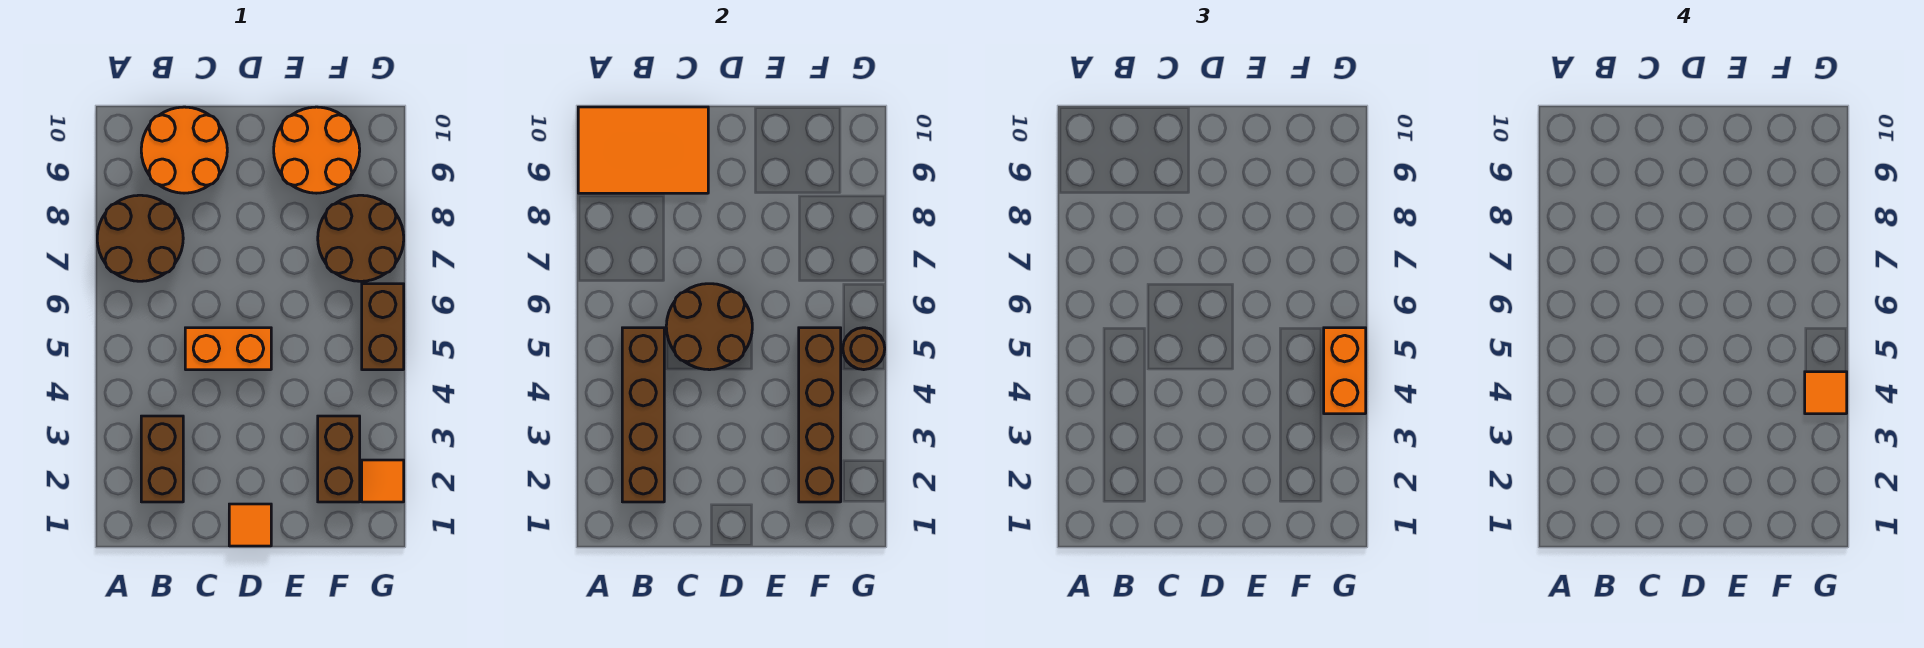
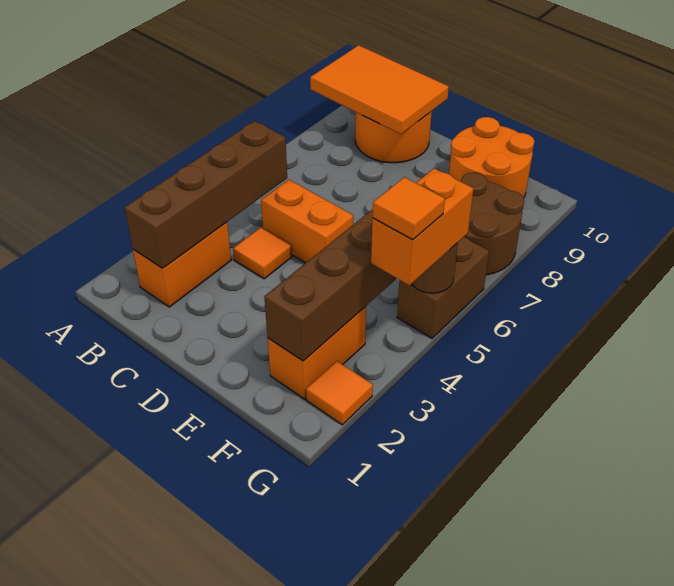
brown 2x2 round brick [97,195,183,281] -> none
brown 1x2 brick [141,416,183,502] -> orange 1x2 brick [133,222,231,307]
brown 2x2 round brick [666,284,752,370] -> none
orange 1x1 tile [229,504,271,546] -> orange 1x1 tile moved to [233,227,292,279]
brown 1x2 brick [318,416,360,502] -> orange 1x2 brick [268,306,366,399]

